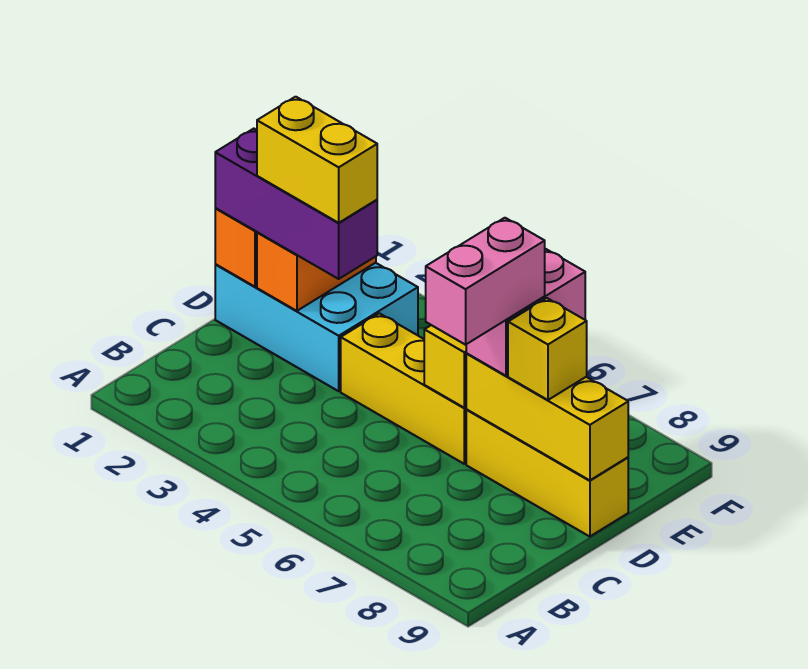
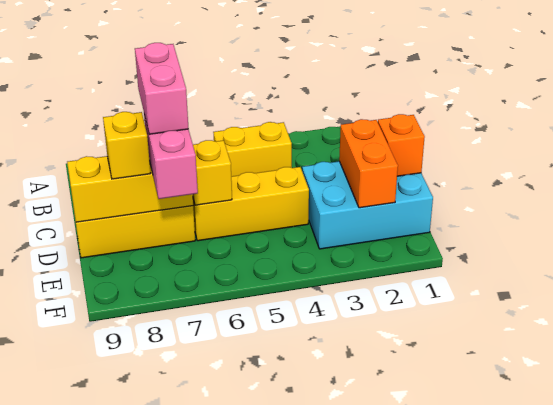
purple 1x3 brick [215,129,377,279] -> none
yellow 1x2 brick [257,97,377,223] -> yellow 1x2 brick moved to [213,122,292,176]

